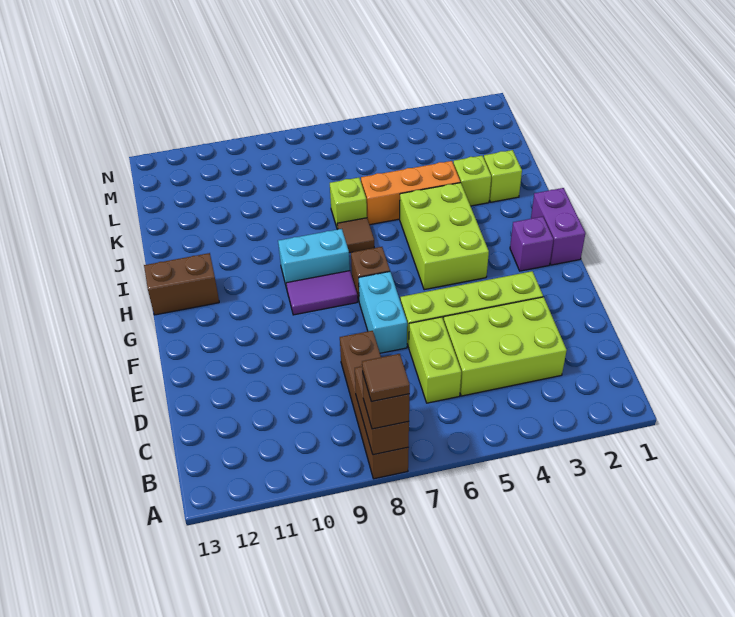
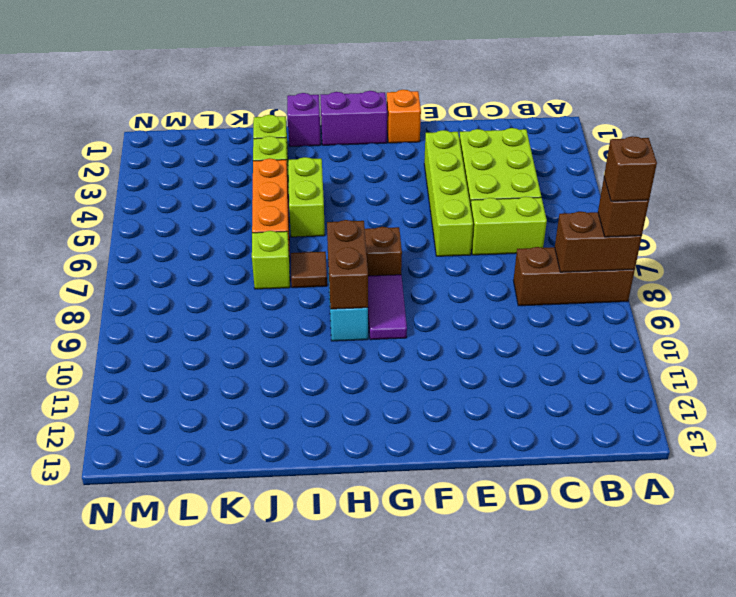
brown 1x4 brick [340,331,409,479] -> brown 1x3 brick [513,247,635,306]
brown 1x1 tile [362,354,410,402] -> brown 1x1 brick [604,136,657,201]
cyan 1x2 brick [359,272,407,353] -> none
none -> orange 1x1 brick [387,90,421,143]
purple 1x1 brick [510,217,554,271] -> purple 1x1 brick moved to [287,93,321,147]
lime 2x3 brick [400,183,489,290] -> lime 1x2 brick [288,157,325,237]
brown 1x2 brick [144,253,219,315] -> brown 1x2 brick moved to [327,220,368,309]

